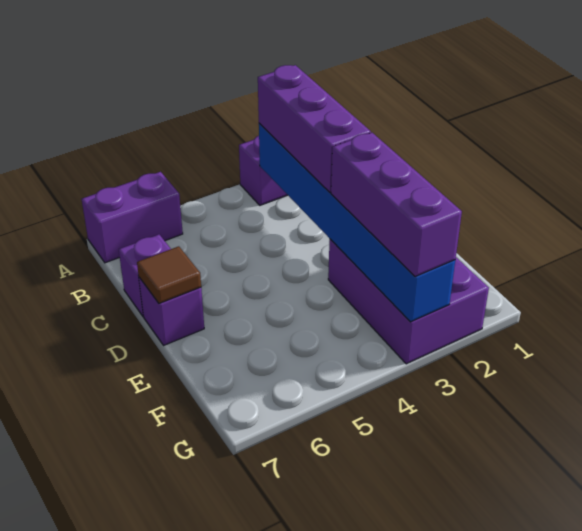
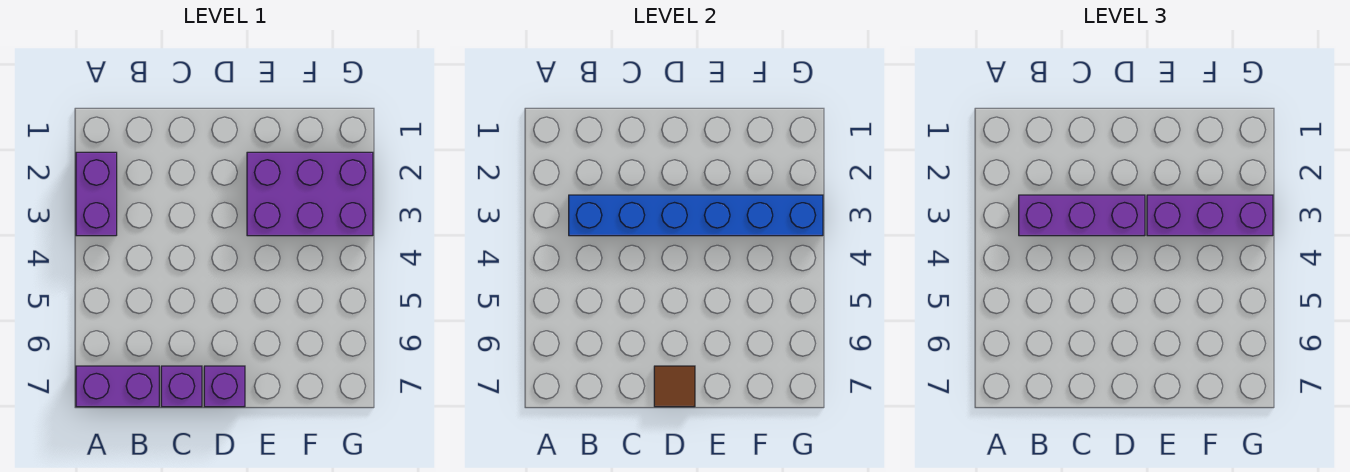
purple 1x2 brick [82,172,183,263] -> purple 1x2 brick turned to [76,366,159,407]

